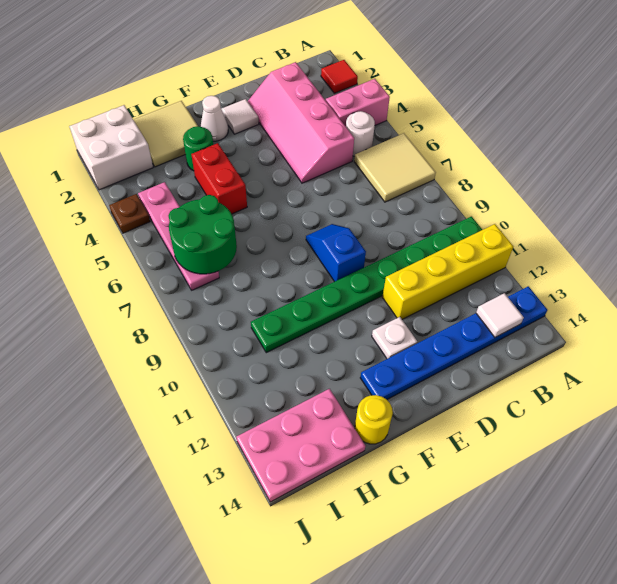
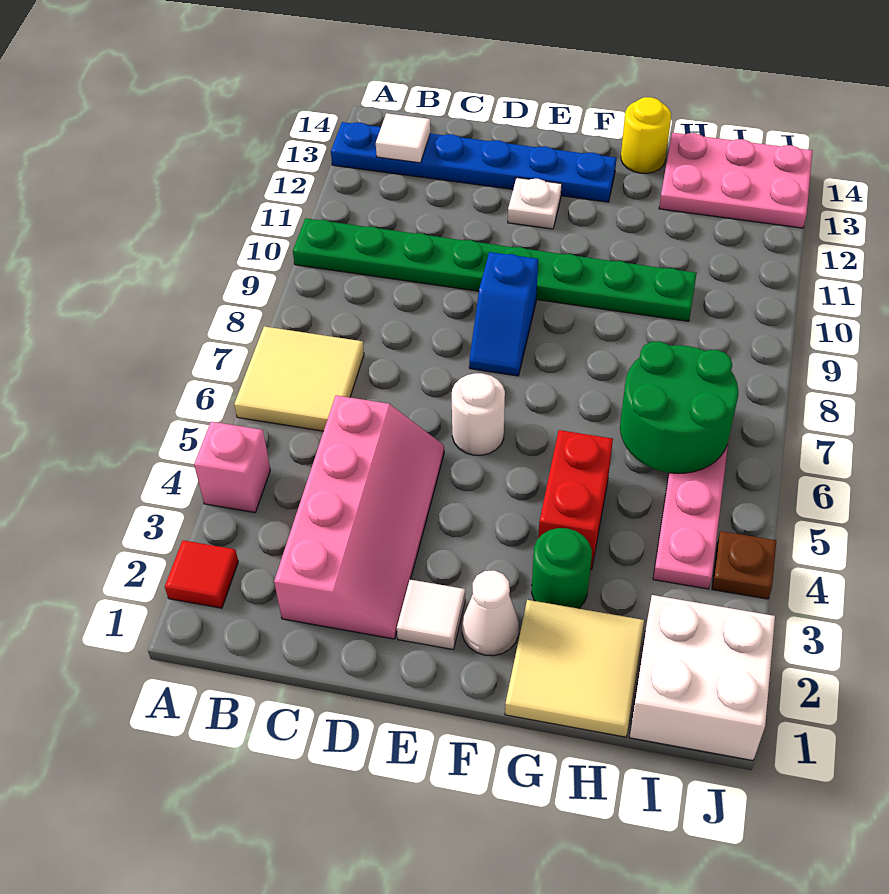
pink 1x2 brick [326,79,390,126] -> pink 1x1 brick [194,422,270,512]
yellow 1x4 brick [382,224,513,319] -> none
white 1x1 round brick [346,111,375,156] -> white 1x1 round brick moved to [452,373,505,455]

